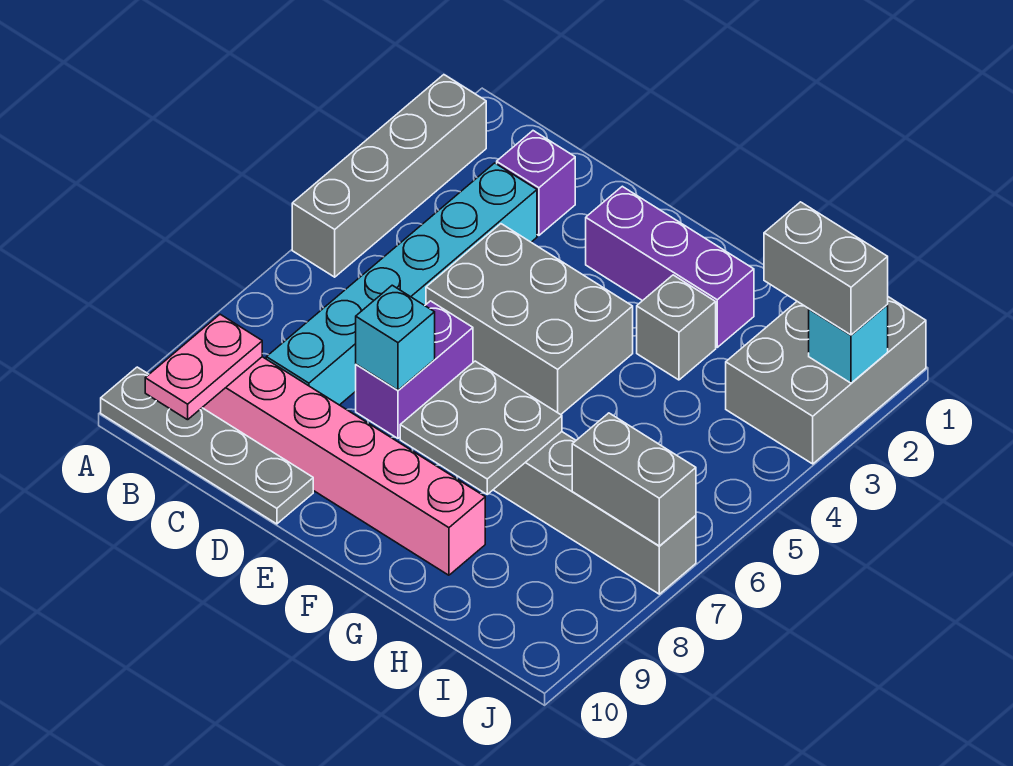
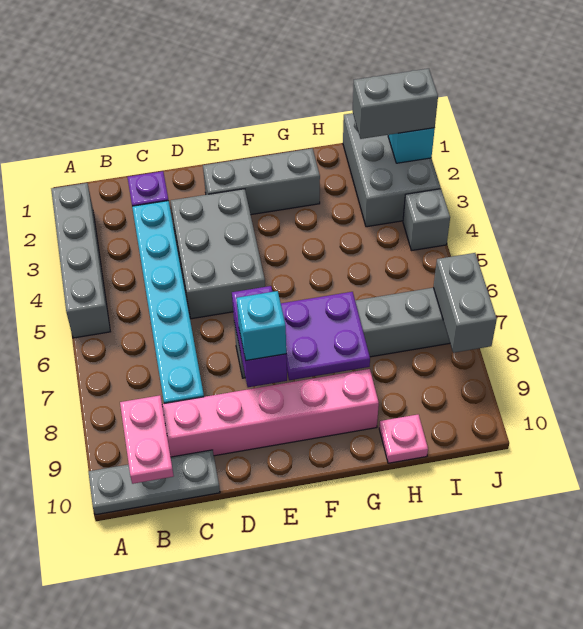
grey 1x4 plate [101,367,313,524] -> grey 1x3 plate [88,450,220,515]
grey 2x3 brick [426,224,633,415] -> grey 2x3 brick turned to [171,189,265,319]
purple 1x3 brick [586,186,754,347] -> grey 1x3 brick [203,148,320,215]
grey 2x2 plate [400,361,562,494] -> purple 2x2 plate [281,292,370,380]
grey 1x1 brick [637,275,716,380] -> grey 1x1 brick moved to [403,189,450,251]
none -> pink 1x1 plate [379,415,428,463]
grey 1x2 brick [572,413,696,546] -> grey 1x2 brick turned to [433,253,497,353]

